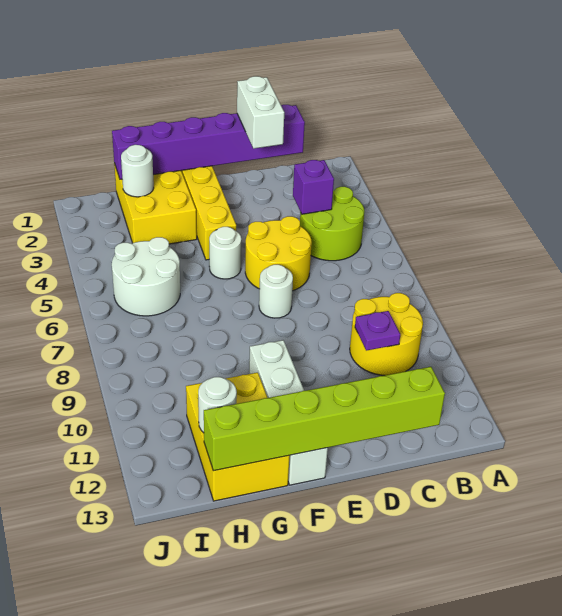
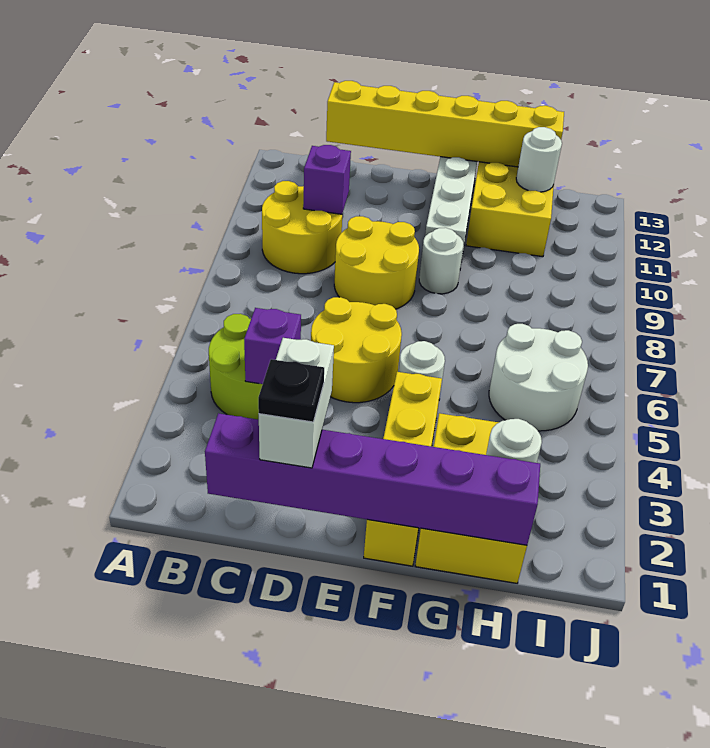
purple 1x1 plate [355,311,400,351] -> purple 1x1 brick [303,145,351,214]
lime 1x6 brick [204,367,445,471] -> yellow 1x6 brick [326,81,564,167]
none -> black 1x1 plate [258,359,324,422]
none -> yellow 2x2 round brick [334,216,419,309]
white 1x1 round brick [259,265,293,318] -> white 1x1 round brick moved to [419,228,464,294]

